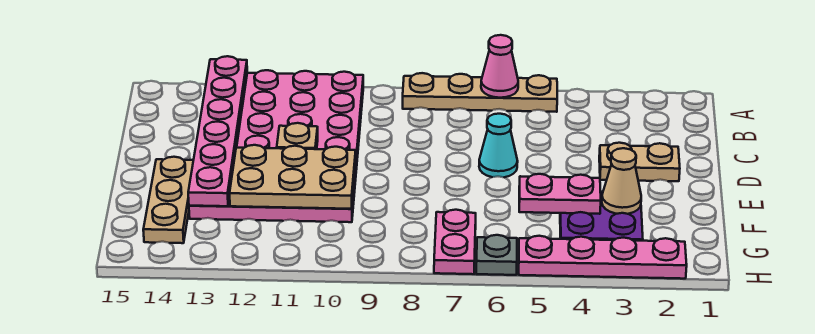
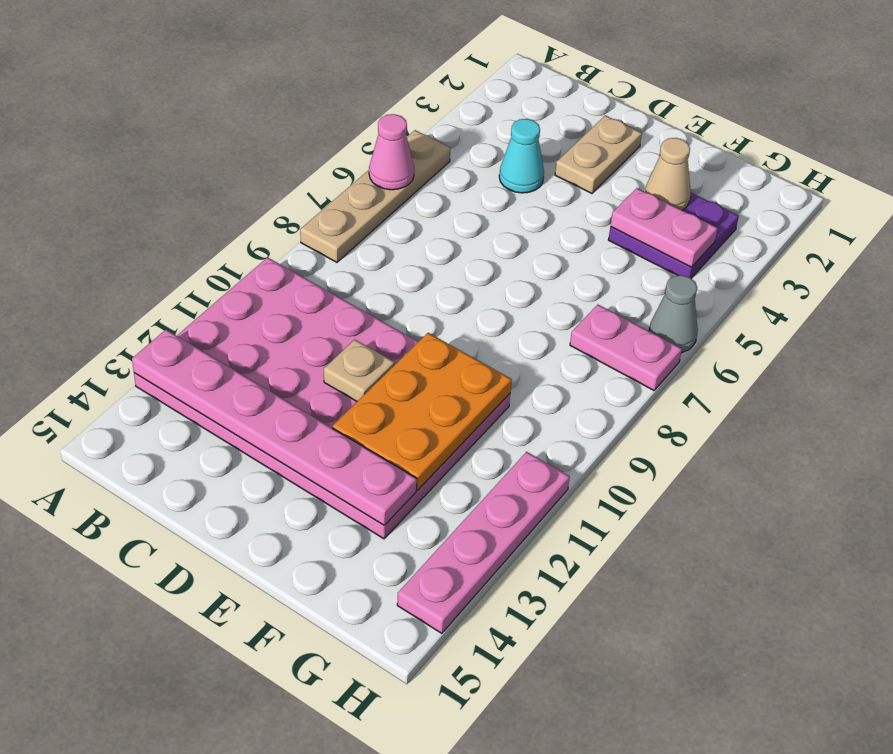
cyan 1x1 cone [479,114,518,177] -> cyan 1x1 cone moved to [499,119,544,193]
tan 2x3 plate [230,145,356,209] -> orange 2x3 plate [332,333,512,490]
tan 1x3 plate [143,157,193,243] -> none
pink 1x2 plate [519,174,601,214] -> pink 1x2 plate turned to [611,188,718,267]
pink 1x4 plate [519,236,687,279] -> pink 1x4 plate moved to [397,452,570,633]
grey 1x1 plate [476,235,517,275] -> grey 1x1 cone [649,275,698,353]

